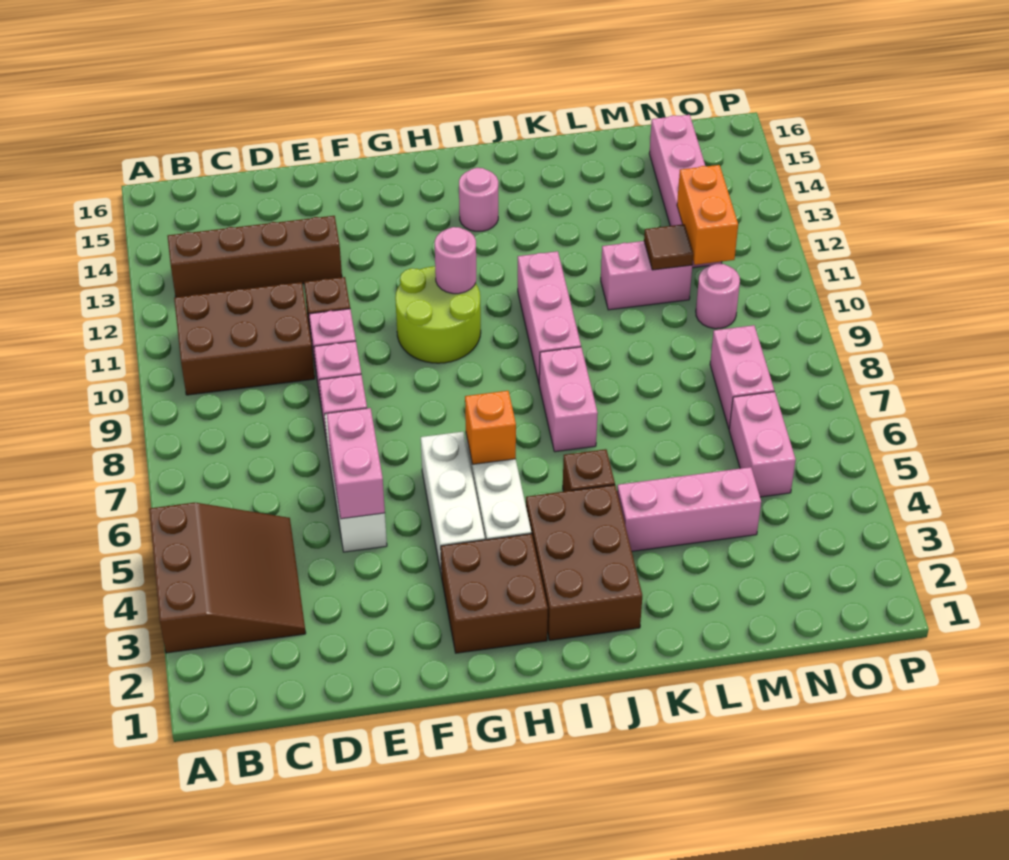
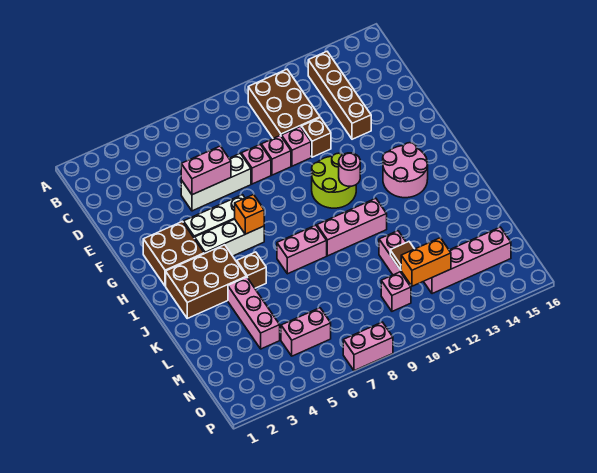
brown 3x3 slope [149,503,306,653] -> none
pink 1x1 round brick [459,168,498,231] -> pink 2x2 round brick [383,143,428,198]
pink 1x2 brick [710,325,774,428] -> pink 1x2 brick moved to [343,322,393,371]
pink 1x1 round brick [696,263,740,329] -> pink 1x1 brick [381,272,411,311]

